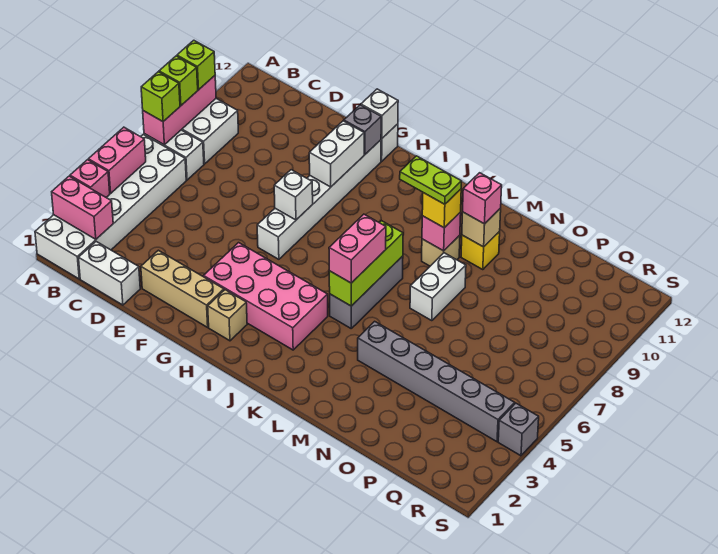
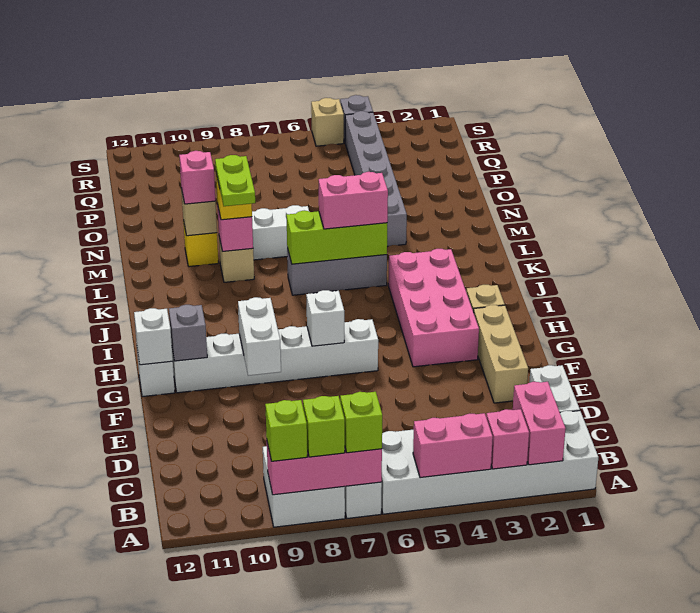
white 1x2 brick [309,121,364,187] -> white 1x2 brick turned to [238,297,281,376]
none -> tan 1x1 brick [311,98,344,146]

